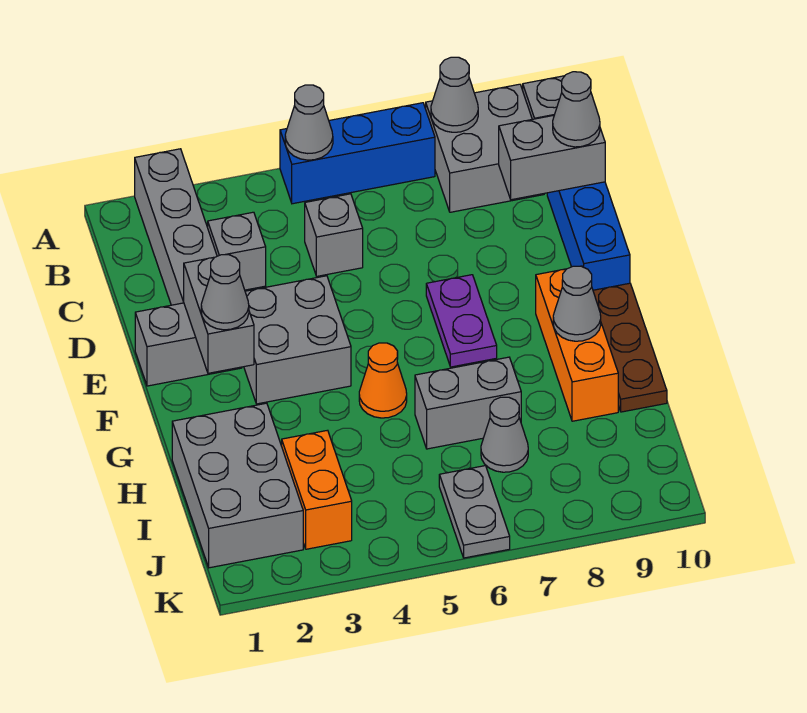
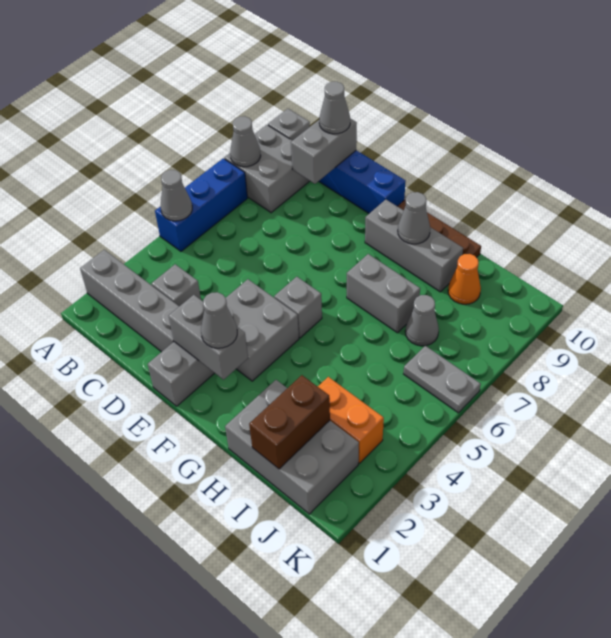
grey 1x1 brick [305,194,363,276] -> grey 1x1 brick moved to [274,277,322,338]
purple 1x2 plate [426,275,497,367] -> none
orange 1x3 brick [536,269,618,421] -> grey 1x3 brick [365,200,463,292]
orange 1x1 cone [359,343,407,418] -> orange 1x1 cone moved to [448,254,481,304]
grey 1x2 brick [415,357,521,449] -> grey 1x2 brick turned to [347,254,420,333]
none -> brown 1x2 brick [249,375,330,469]

